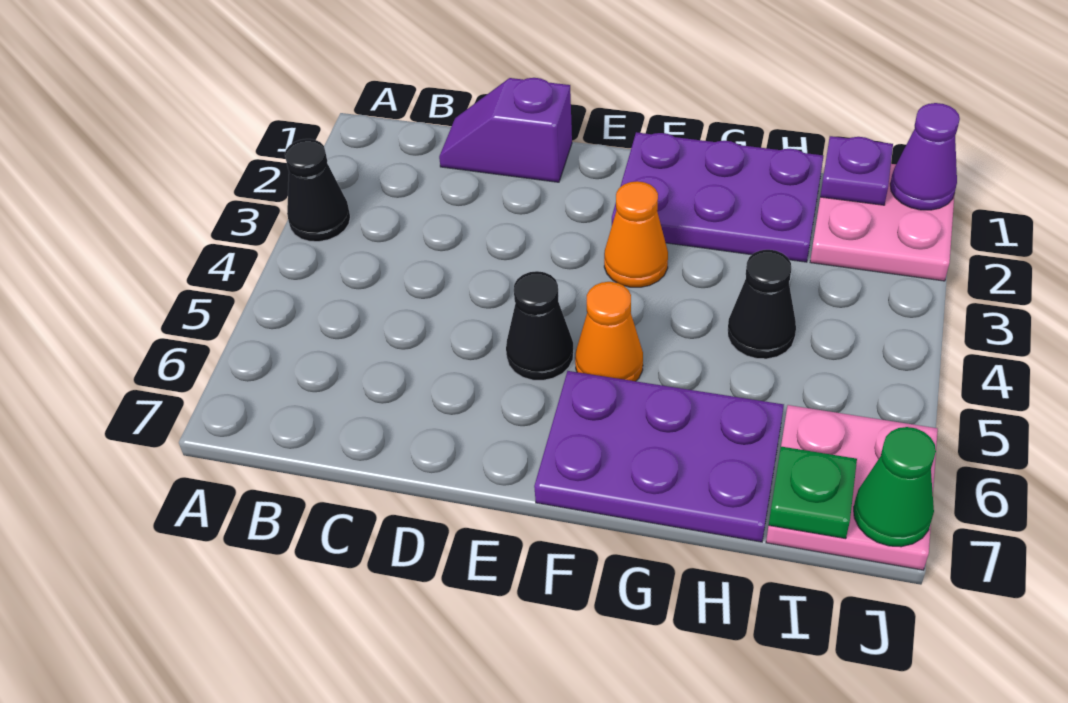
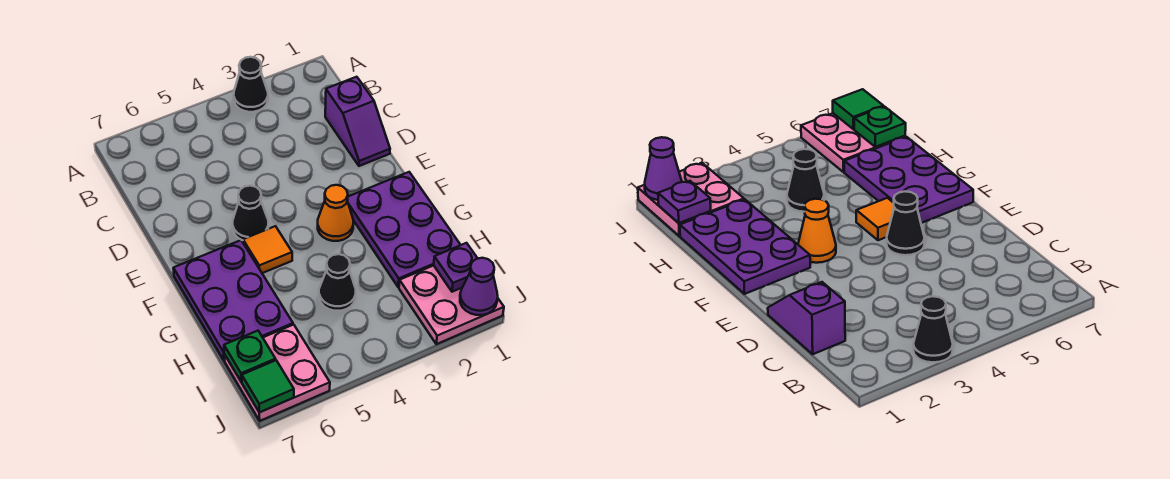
purple 1x2 slope [439,78,572,182] -> purple 1x2 slope turned to [325,77,390,166]
orange 1x1 cone [575,282,643,381] -> orange 1x1 tile [243,226,292,273]
green 1x1 cone [854,427,936,547] -> green 1x1 tile [242,360,294,412]

